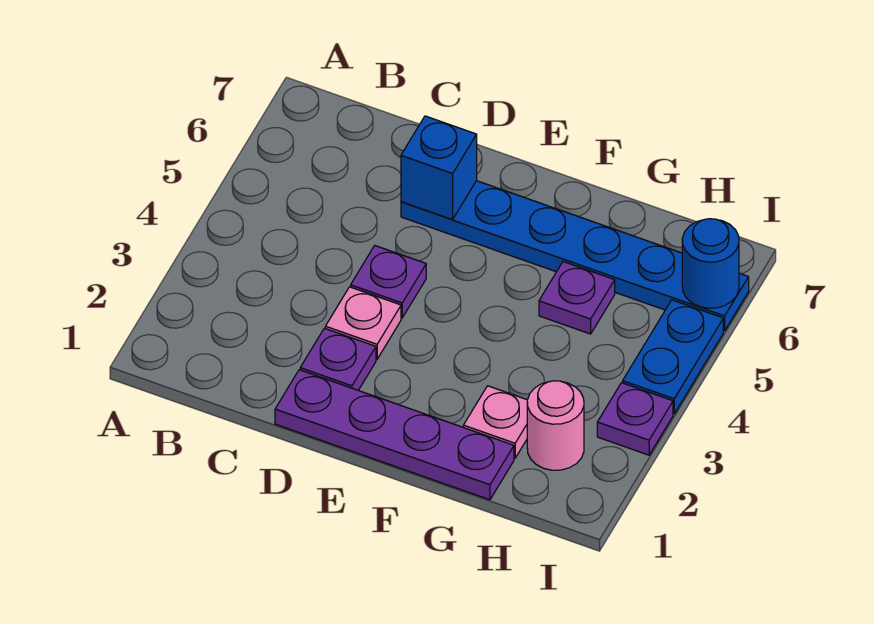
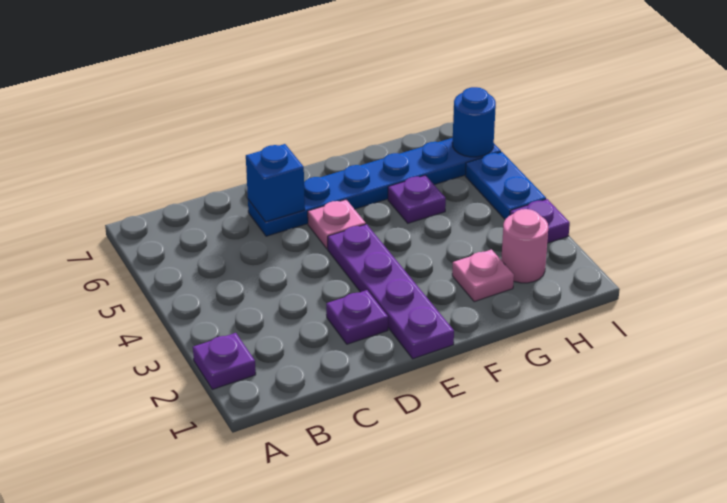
purple 1x4 plate [275,370,514,500] -> purple 1x4 plate turned to [328,224,454,359]
pink 1x1 plate [325,287,401,359] -> pink 1x1 plate moved to [308,200,366,249]
purple 1x1 plate [351,246,426,318] -> purple 1x1 plate moved to [193,333,256,389]

